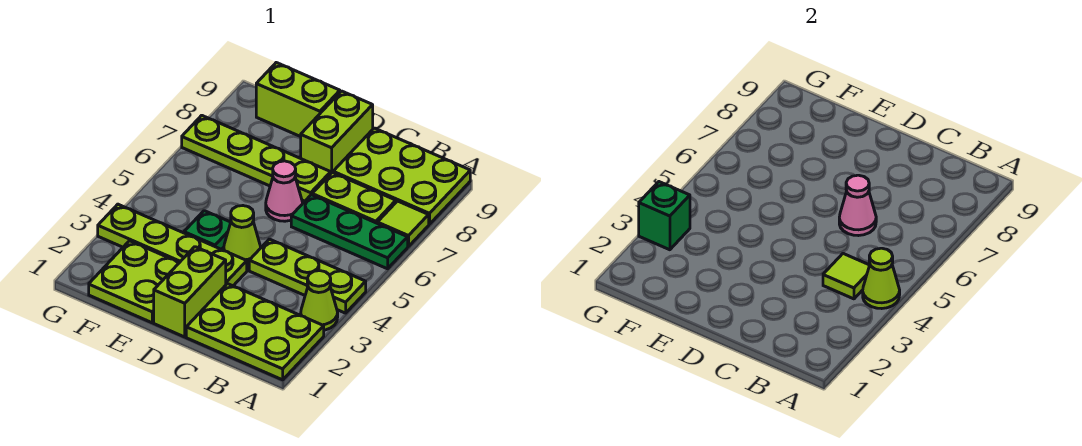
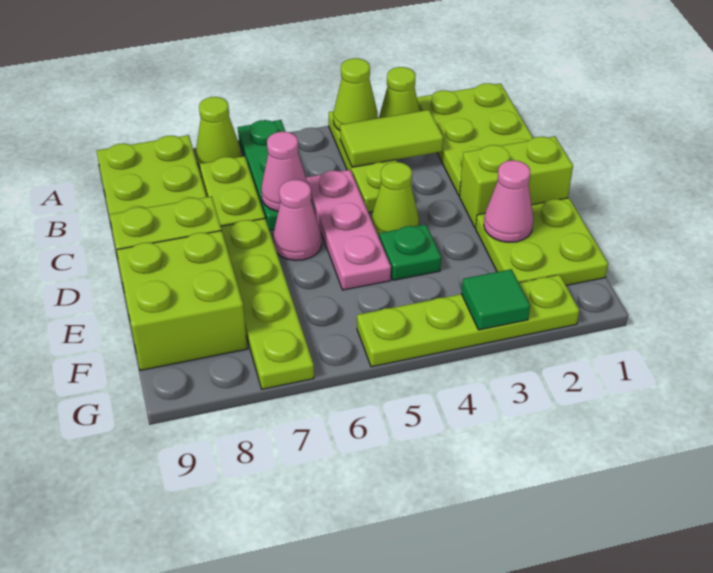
lime 1x1 tile [377,201,429,247] -> lime 1x1 cone [196,97,241,167]
lime 1x1 tile [823,254,869,299] -> lime 1x2 tile [340,110,443,167]
none -> pink 1x3 plate [306,170,391,290]
lime 1x4 plate [98,204,247,286] -> lime 1x4 plate turned to [357,275,579,367]
none -> pink 1x1 cone [484,160,533,242]
lime 1x2 brick [256,63,340,137] -> lime 2x2 brick [117,231,247,371]
green 1x1 brick [639,182,690,250] -> green 1x1 tile [461,269,530,330]

